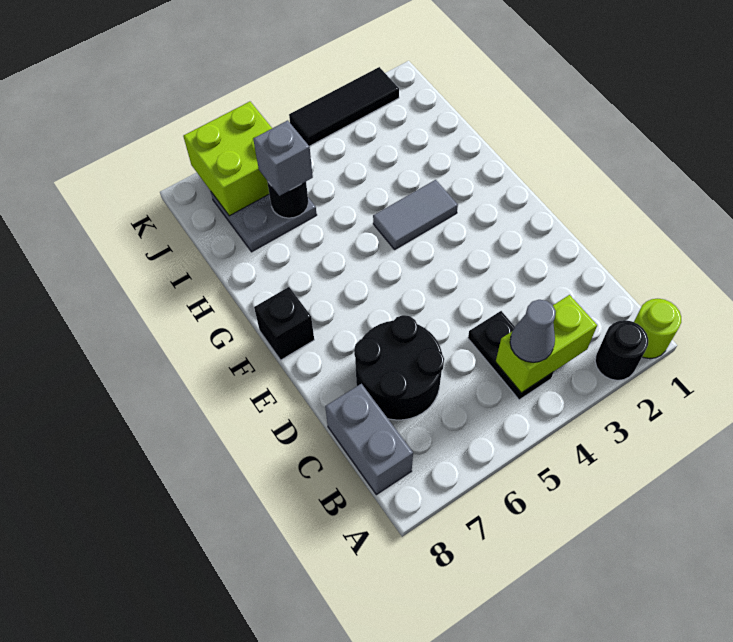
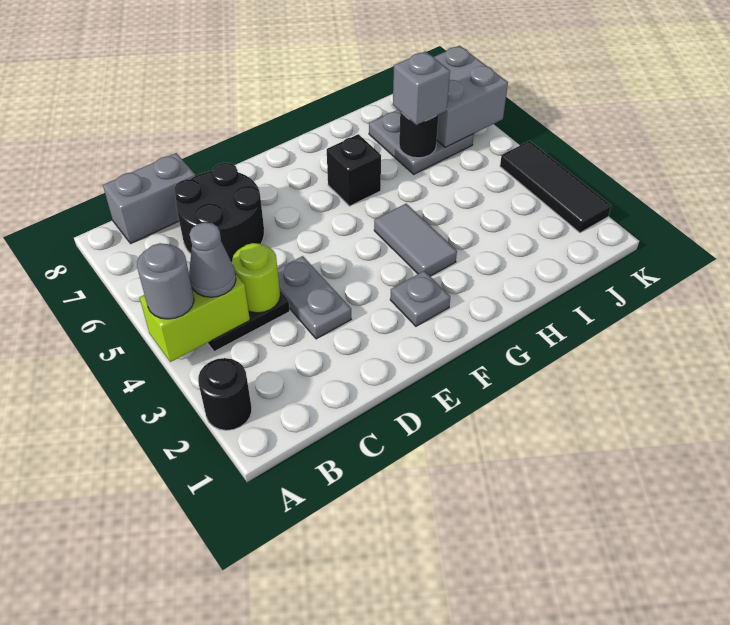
lime 1x1 round brick [634,299,681,359] -> lime 1x1 round brick moved to [232,243,280,313]
none -> grey 1x1 round brick [137,243,194,319]
lime 1x2 brick [496,295,597,393] -> lime 1x2 brick turned to [140,275,250,362]
none -> grey 1x2 plate [278,256,351,339]
none -> grey 1x1 plate [390,271,450,326]
black 1x1 brick [254,287,314,360] -> black 1x1 brick moved to [327,134,381,206]
lime 2x2 brick [184,102,272,216] -> grey 2x2 brick [433,46,508,147]

